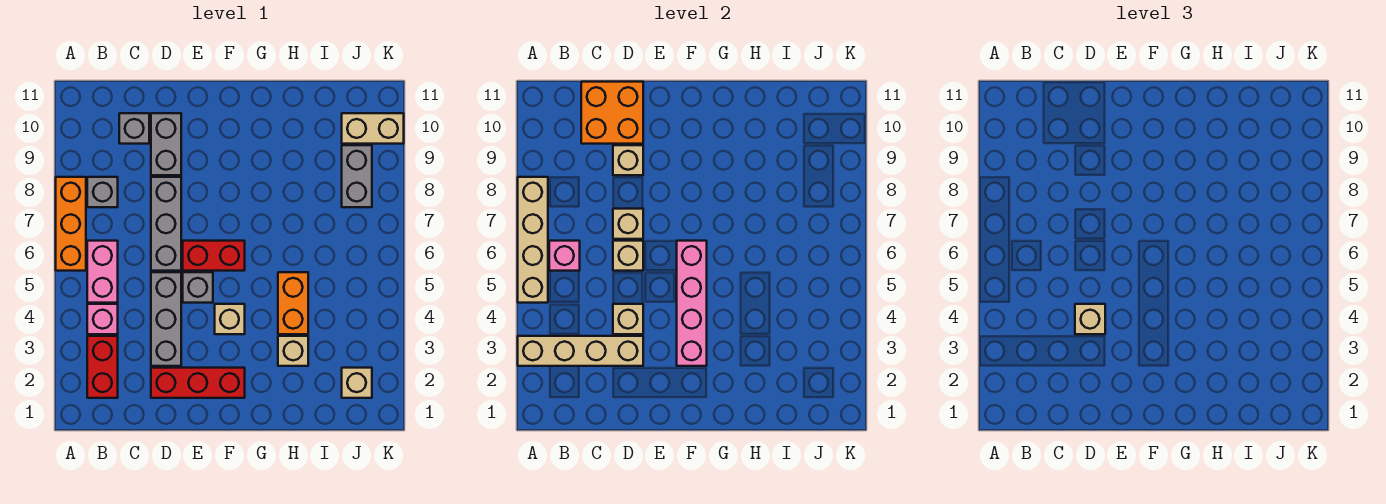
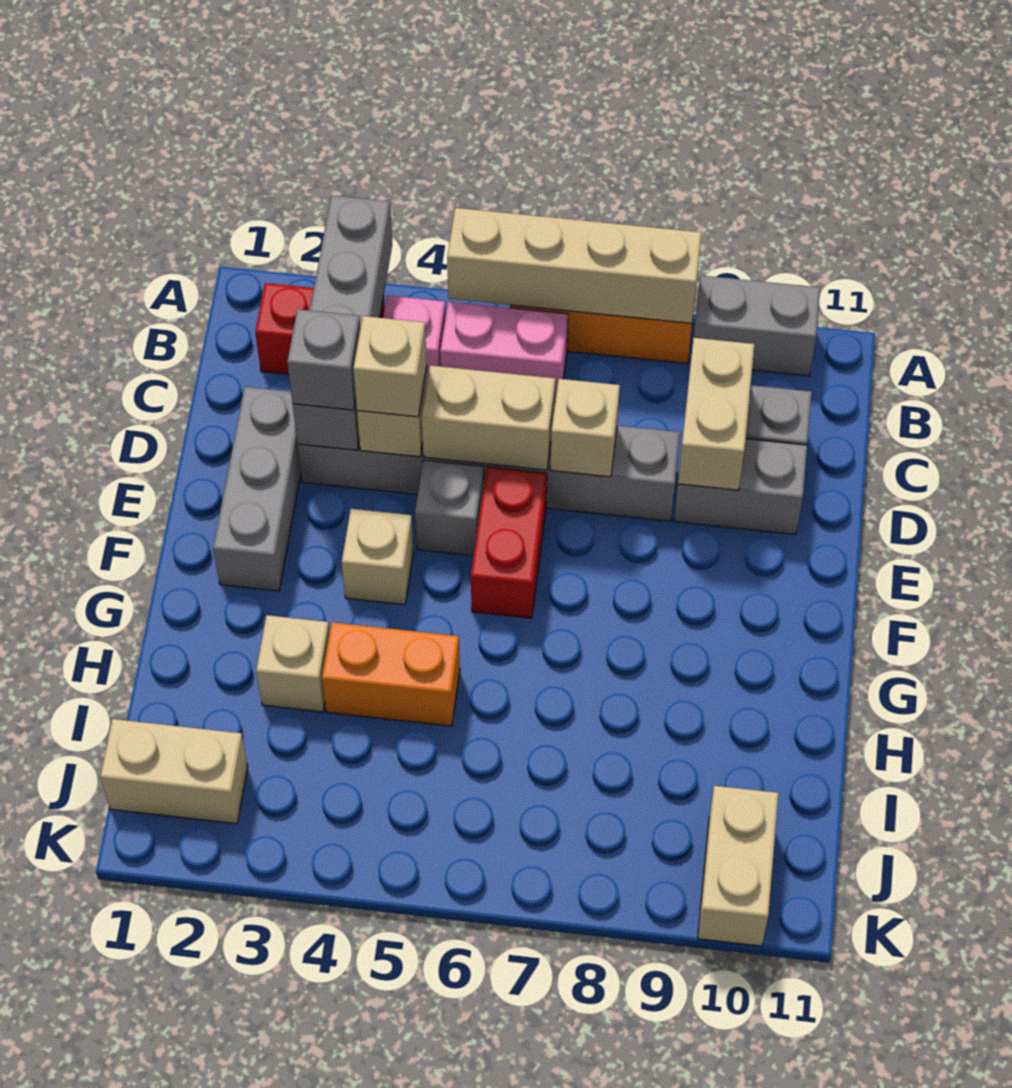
tan 1x4 brick [518,336,643,366] -> grey 1x4 brick [293,195,392,450]
pink 1x1 brick [549,241,580,271] -> none
grey 1x1 brick [87,177,118,207] -> grey 1x1 brick moved to [287,309,360,410]
orange 2x2 brick [581,82,643,144] -> none
red 1x3 brick [151,368,245,398] -> grey 1x3 brick [213,387,301,591]
tan 1x1 brick [613,241,643,271] -> tan 1x2 brick [422,365,555,470]
tan 1x1 brick [613,145,643,175] -> tan 1x2 brick [678,338,754,490]
pink 1x4 brick [677,241,707,366] -> none
tan 1x1 brick [342,368,372,398] -> tan 1x2 brick [100,719,248,824]
grey 1x2 brick [342,145,372,207] -> grey 1x2 brick moved to [694,276,820,376]

